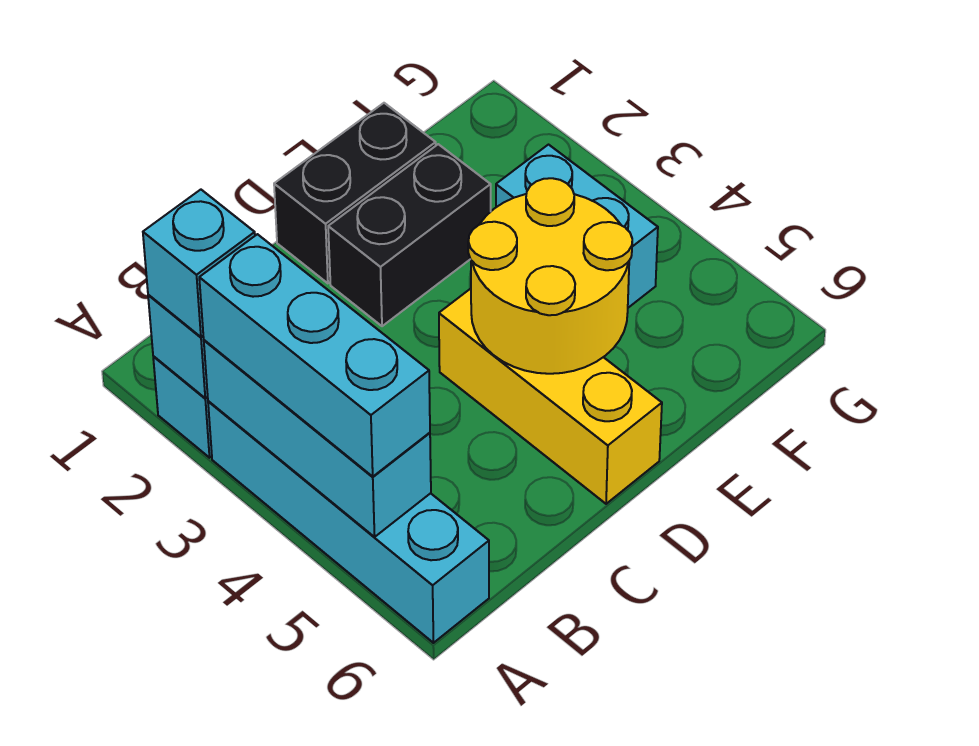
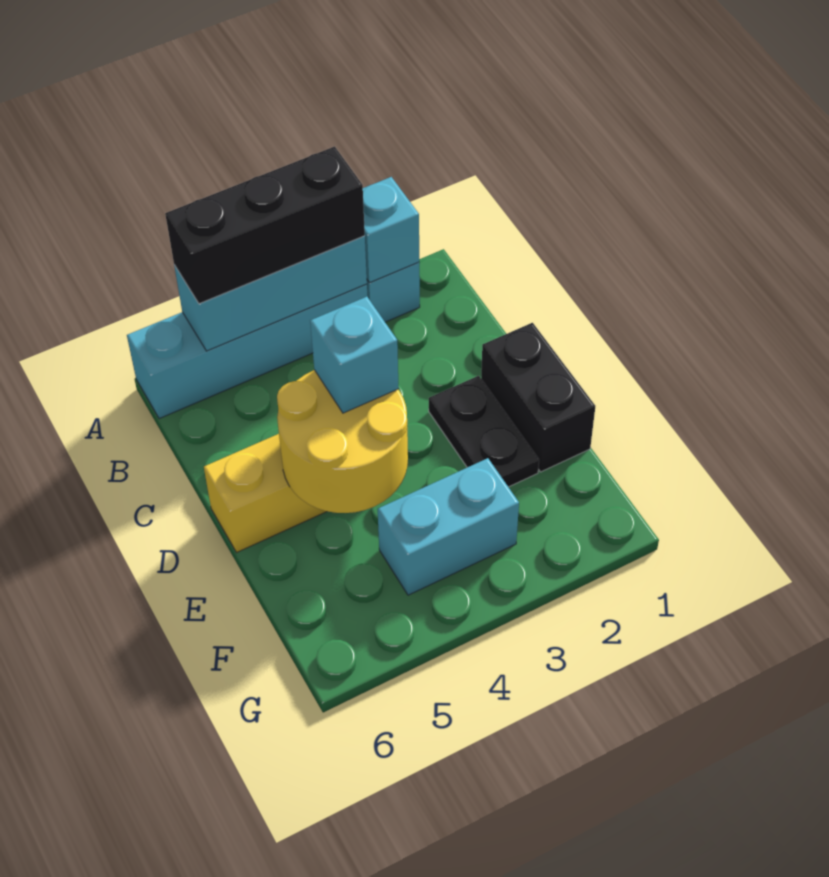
cyan 1x1 brick [143,190,255,337] -> cyan 1x1 brick moved to [310,297,399,413]
cyan 1x3 brick [199,234,430,477] -> black 1x3 brick [165,146,365,304]
black 1x2 brick [328,144,491,326] -> black 1x2 plate [429,376,539,487]

